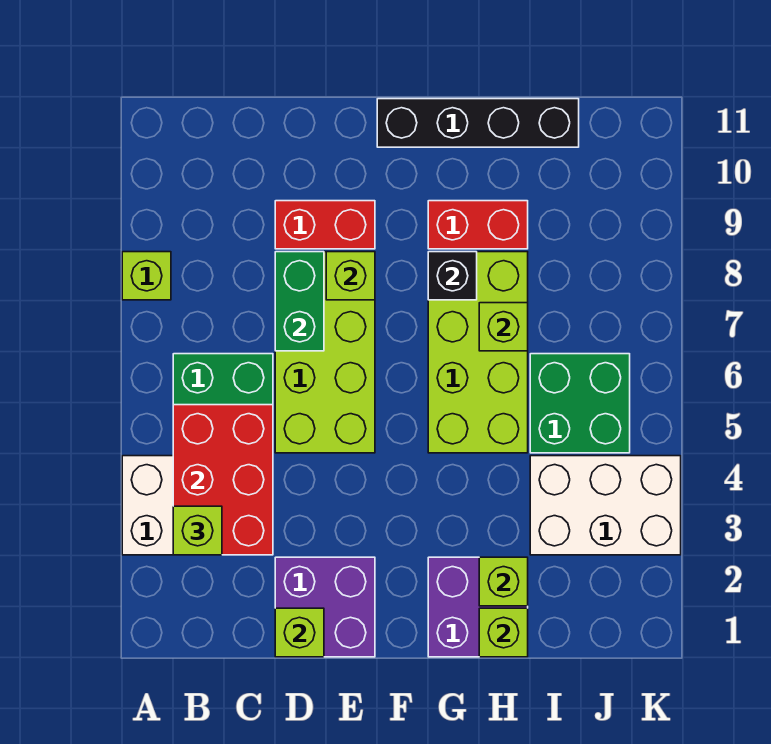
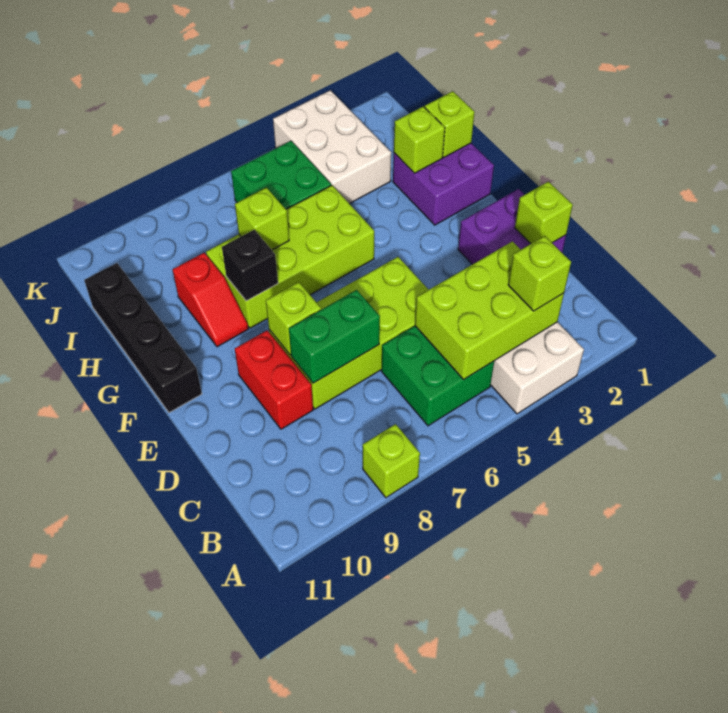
red 2x3 brick [173,405,273,555] -> lime 2x3 brick [415,241,564,380]
red 1x2 brick [428,201,528,249] -> red 1x2 slope [172,253,248,347]

